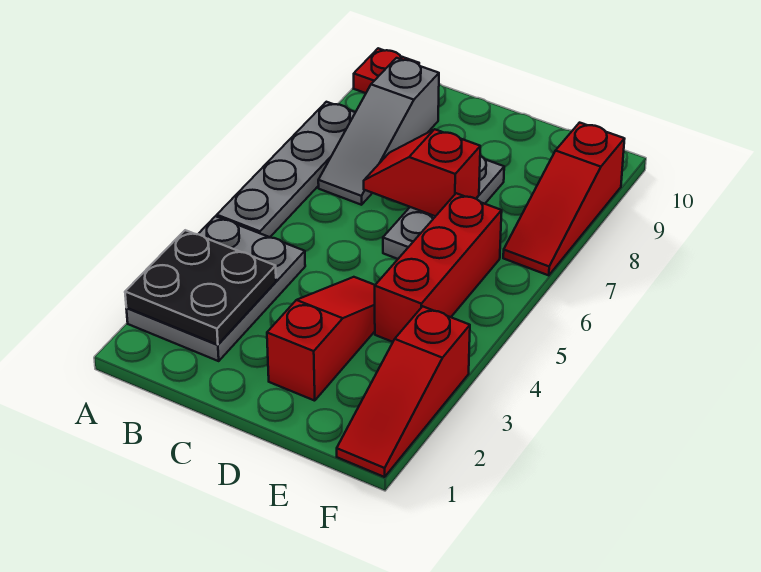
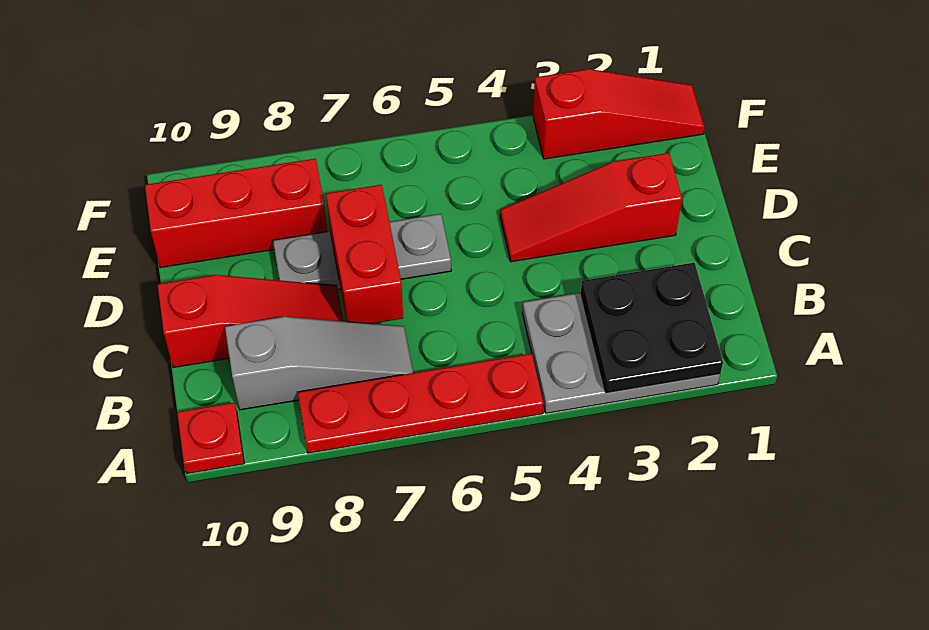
grey 1x4 plate [217,102,355,237] -> red 1x4 plate [298,354,544,453]
red 1x2 slope [364,129,480,216] -> red 1x2 brick [326,185,403,324]
red 1x3 brick [375,193,502,342] -> red 1x3 brick moved to [145,158,327,268]
red 1x3 slope [503,123,624,275] -> red 1x3 slope moved to [157,275,343,368]

